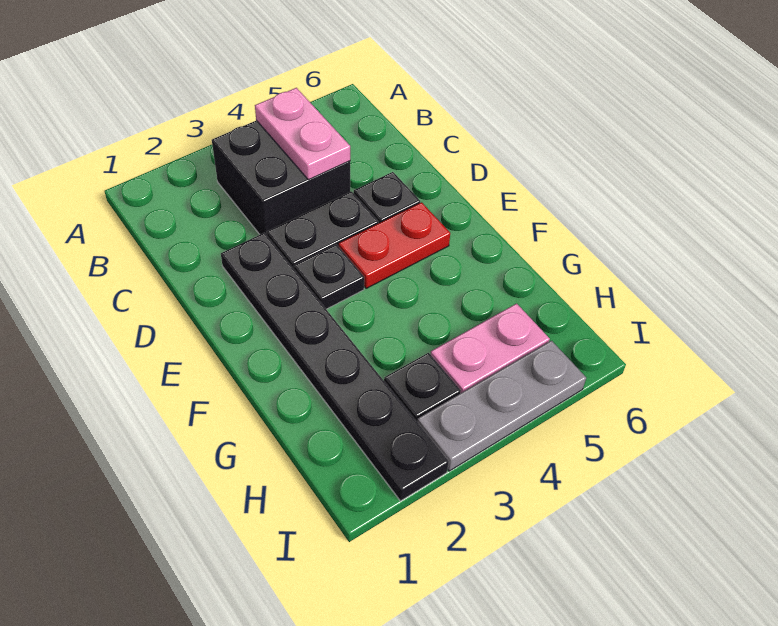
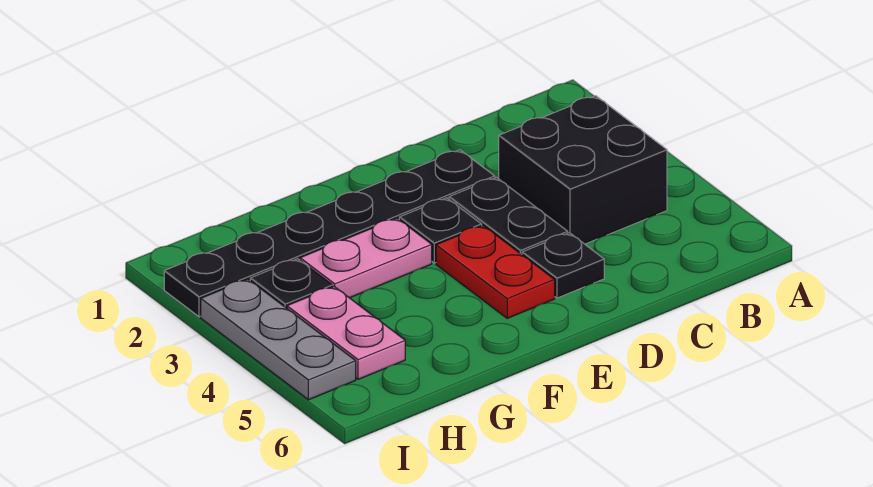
pink 1x2 plate [255,88,350,180] -> pink 1x2 plate moved to [300,218,432,298]

